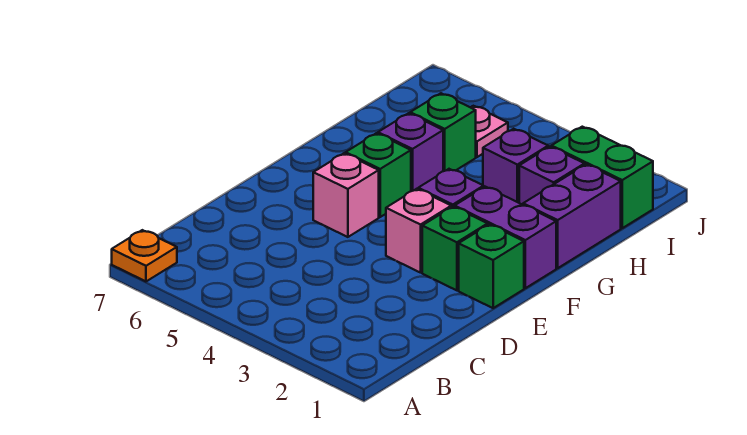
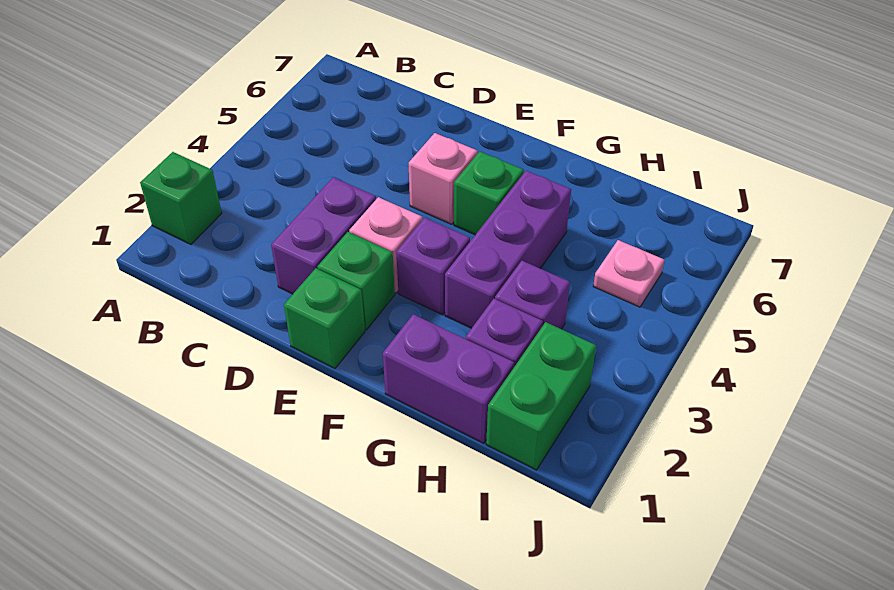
orange 1x1 plate [112,230,177,281] -> none
purple 1x2 brick [455,187,556,288] -> purple 1x2 brick moved to [271,177,376,294]
purple 1x1 brick [378,113,443,191] -> purple 1x3 brick [445,171,571,328]
green 1x1 brick [410,93,476,171] -> green 1x1 brick moved to [140,152,222,244]

